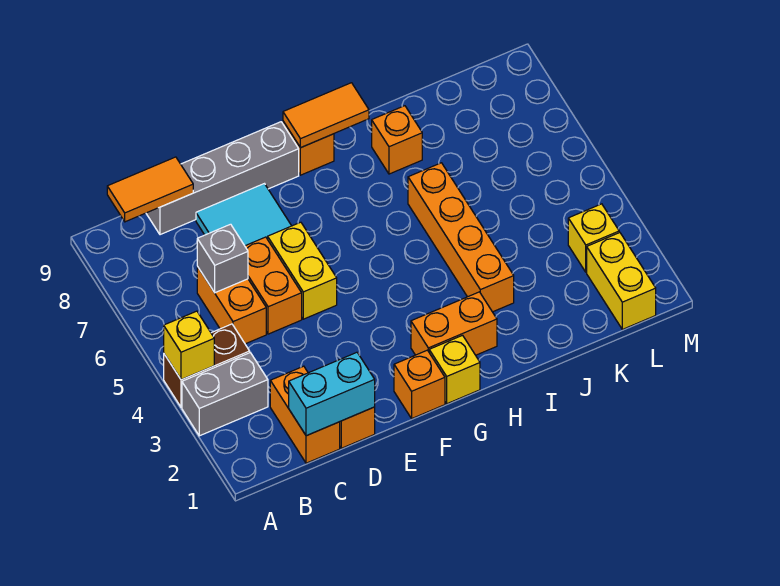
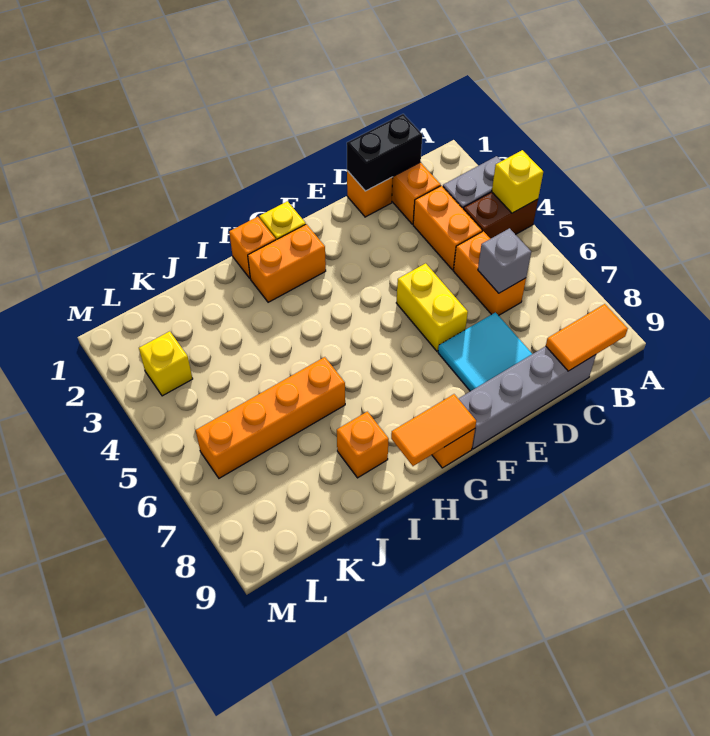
cyan 1x2 brick [289,352,375,436] -> black 1x2 brick [347,114,422,191]
orange 1x2 brick [245,237,302,334] -> orange 1x2 brick moved to [413,186,482,270]
orange 1x1 brick [394,350,445,419] -> orange 1x1 brick moved to [229,217,276,278]
orange 1x4 brick [408,163,514,312] -> orange 1x4 brick turned to [196,357,345,478]
yellow 1x2 brick [587,232,656,329] -> none

